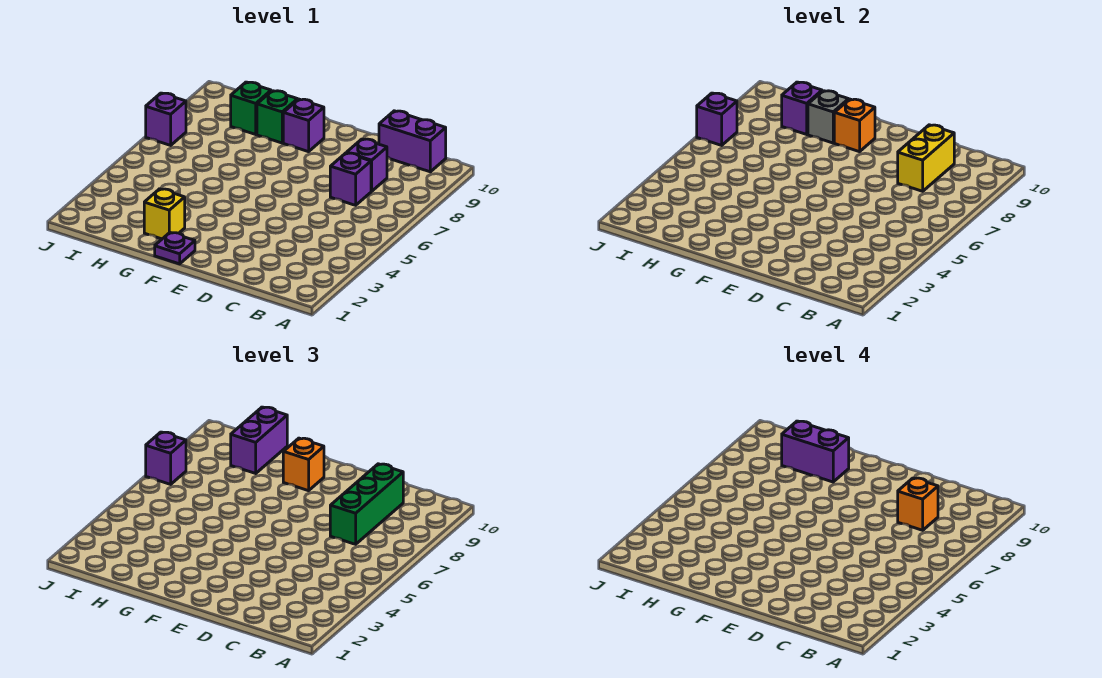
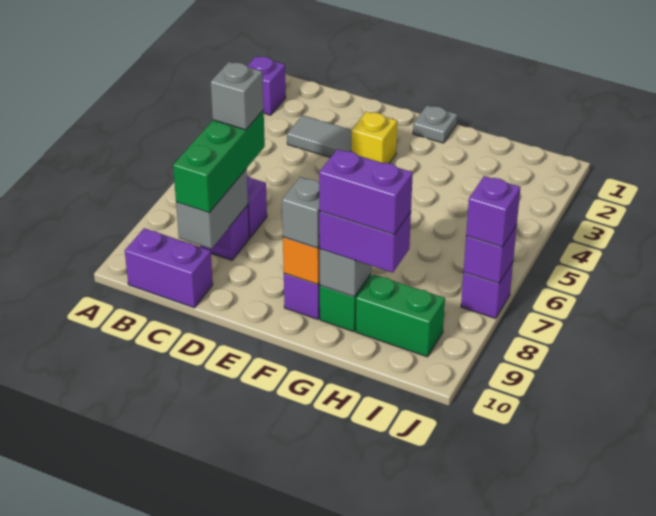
none -> grey 1x2 tile [287,115,351,158]
none -> grey 1x1 brick [211,62,264,130]
yellow 1x2 brick [898,125,954,191] -> grey 1x2 brick [176,169,248,249]
orange 1x1 brick [898,478,938,530] -> none
purple 1x1 plate [155,233,195,264] -> grey 1x1 plate [413,105,457,143]
orange 1x1 brick [283,438,324,491] -> grey 1x1 brick [282,177,320,248]
yellow 1x1 brick [144,189,185,239] -> yellow 1x1 brick moved to [351,111,397,163]
green 1x1 brick [231,82,271,134] -> green 1x2 brick [356,274,445,357]
purple 1x1 brick [782,82,822,134] -> purple 1x1 brick moved to [247,56,286,115]
purple 1x2 brick [231,407,287,473] -> purple 1x2 brick turned to [319,211,411,273]

